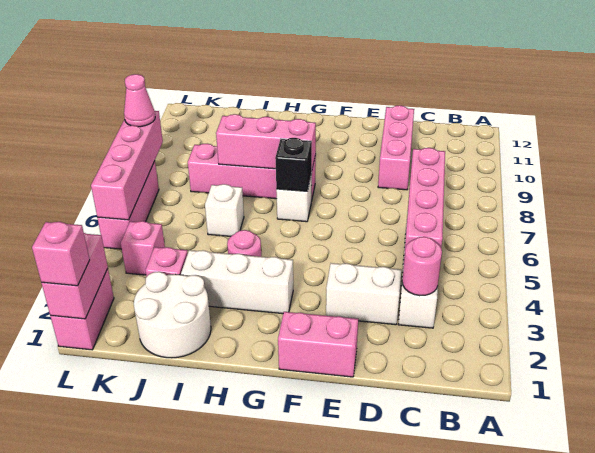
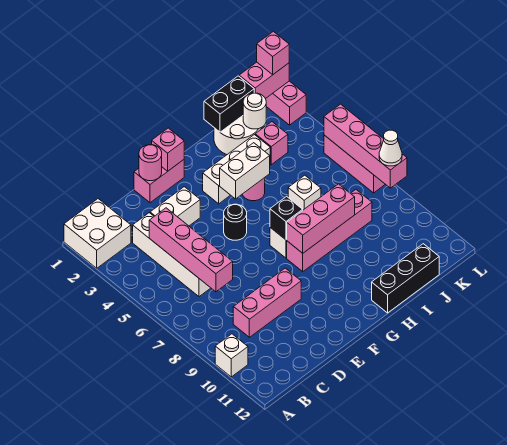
none -> white 2x2 brick [64,199,131,268]
none -> white 1x1 brick [215,334,248,377]
pink 1x1 round brick [402,237,442,296] -> pink 1x1 round brick moved to [139,145,162,181]
pink 1x3 brick [378,106,414,190] -> pink 1x3 brick turned to [233,268,301,337]
none -> black 1x1 round brick [224,204,247,240]
none -> white 1x2 brick [220,143,270,199]
none -> black 1x3 brick [372,244,439,313]
none -> black 1x2 brick [204,76,254,132]
none -> white 1x1 round brick [243,93,266,129]
pink 1x1 brick [121,221,165,275] -> pink 1x1 brick moved to [152,128,184,171]
pink 1x2 brick [42,233,108,319] -> pink 1x2 brick turned to [239,62,289,99]
pink 1x1 cone [124,74,155,127] -> white 1x1 cone [379,130,402,166]

